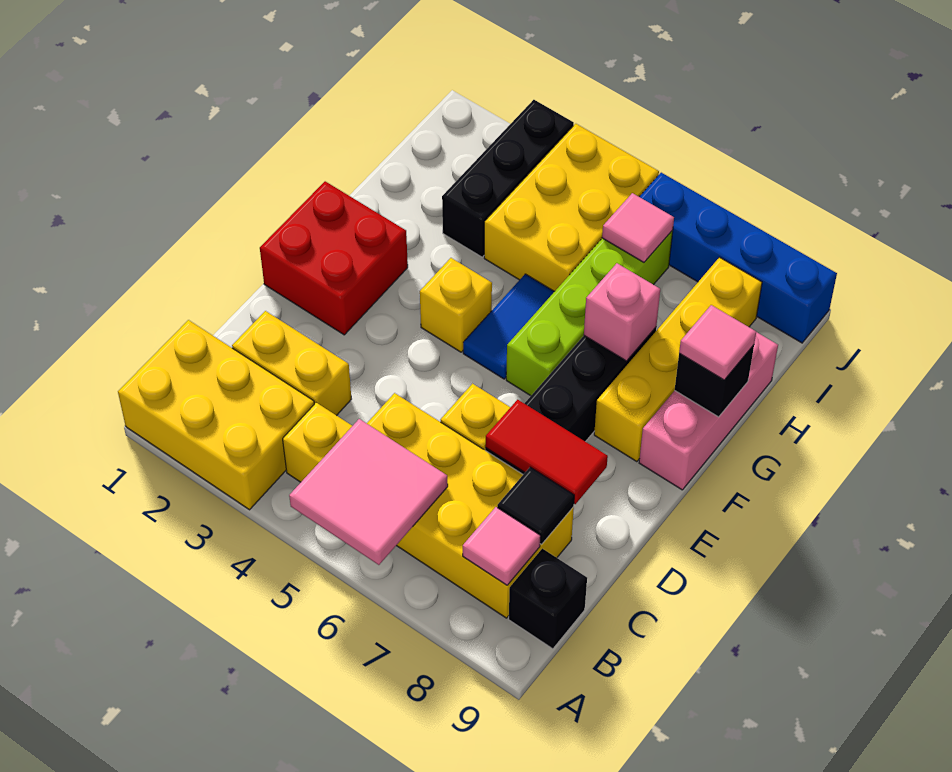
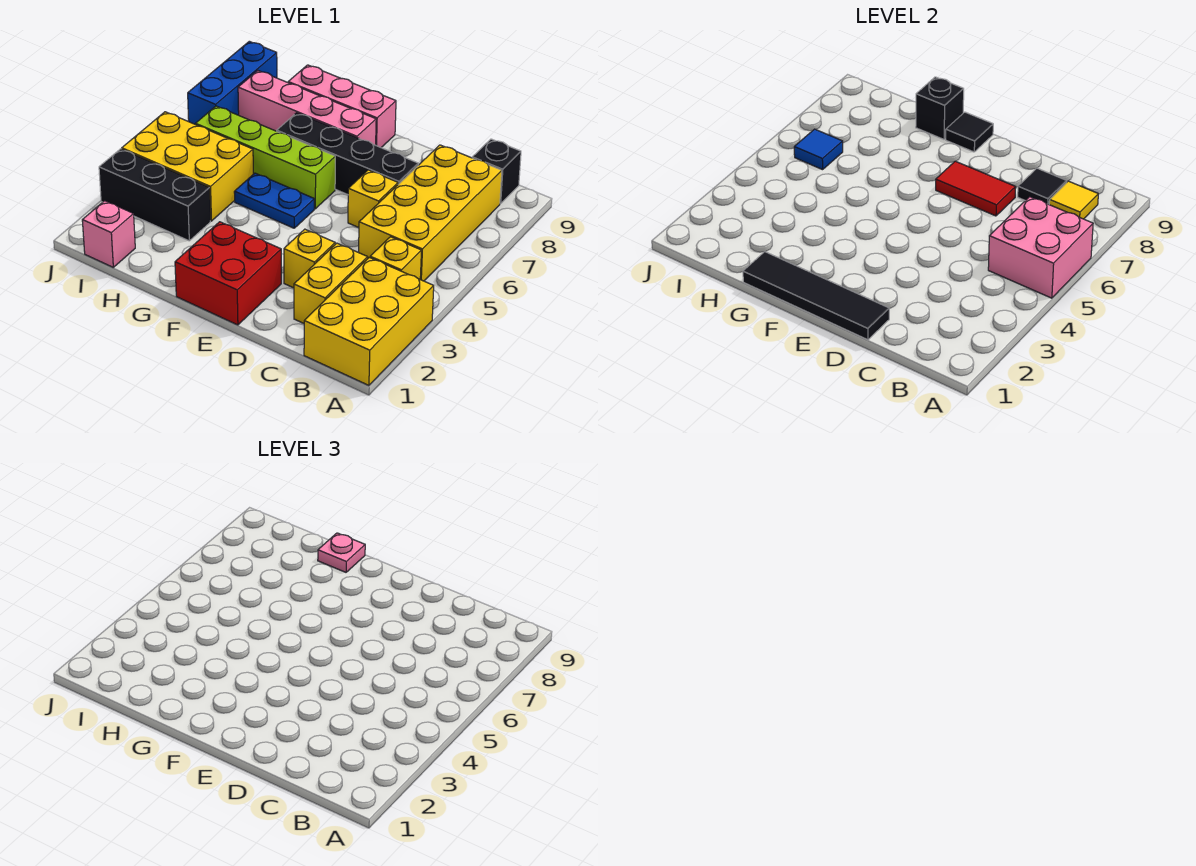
pink 2x2 tile [289,419,448,565] -> pink 2x2 brick [988,197,1093,298]
pink 1x1 tile [463,507,540,585] -> yellow 1x1 tile [1049,181,1098,219]
none -> black 1x4 tile [743,252,889,340]
red 1x2 tile [485,400,608,504] -> red 1x2 tile turned to [936,161,1016,216]
yellow 1x1 brick [420,258,492,352] -> yellow 1x1 brick moved to [284,229,335,288]
blue 1x2 tile [463,274,555,379] -> blue 1x2 plate [234,173,314,228]
yellow 1x4 brick [594,257,762,462] -> pink 1x4 brick [238,71,376,145]
none -> black 1x1 tile [946,112,993,152]
pink 1x1 brick [584,263,660,361] -> pink 1x1 brick moved to [82,201,135,267]
pink 1x1 tile [679,305,756,380] -> pink 1x1 plate [318,533,365,572]
pink 1x1 tile [602,193,674,262] -> blue 1x1 tile [794,129,843,170]
blue 1x4 brick [640,173,837,343] -> blue 1x3 brick [188,41,277,125]

